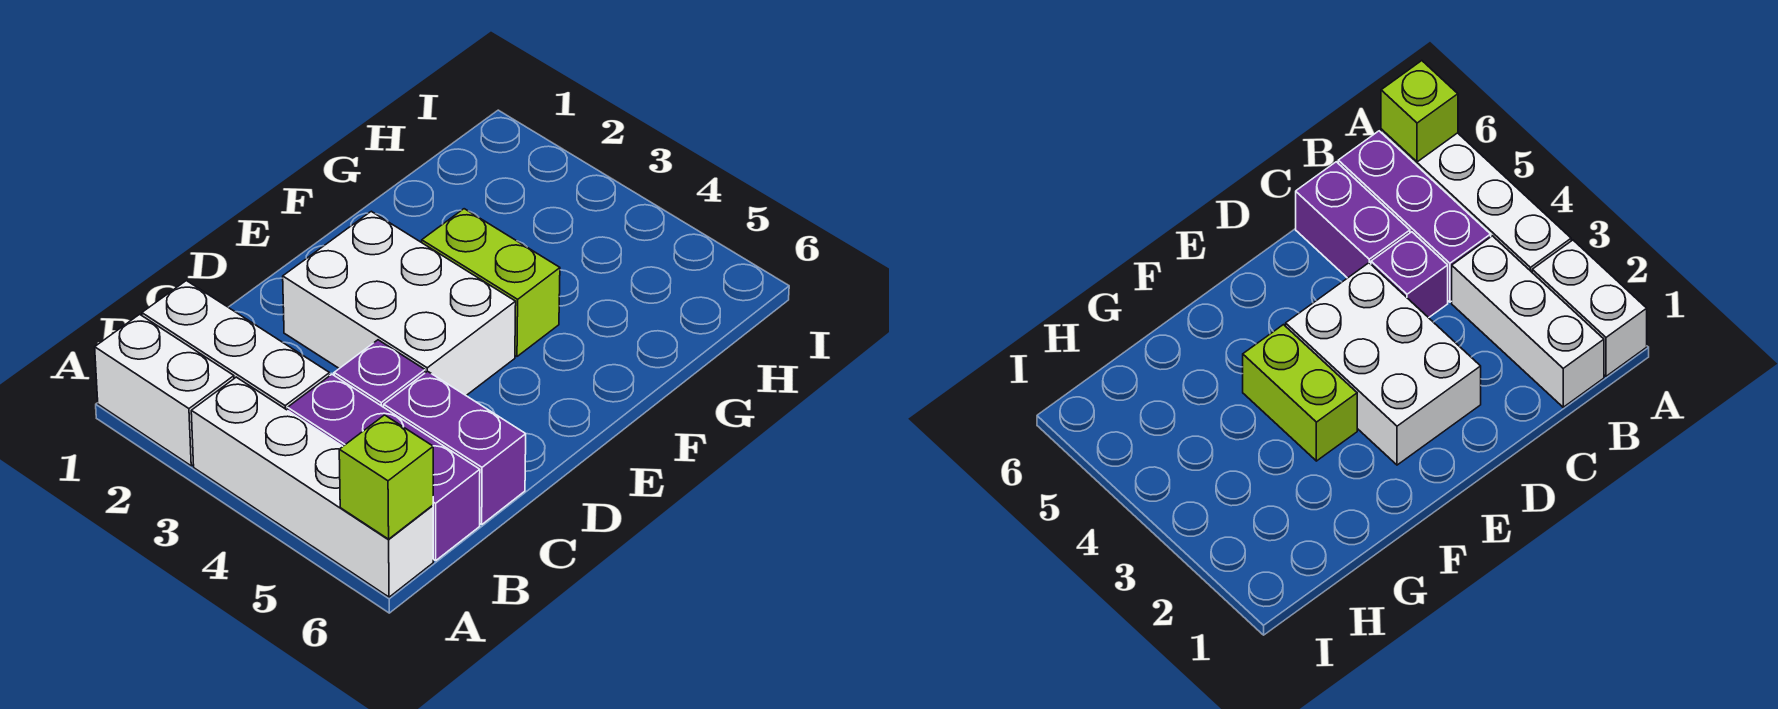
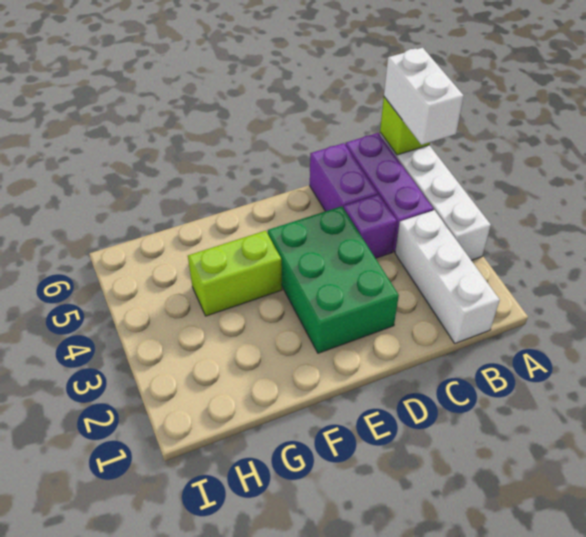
white 1x2 brick [95,314,234,466] -> white 1x2 brick moved to [384,48,464,145]
white 2x3 brick [283,211,516,395] -> green 2x3 brick [268,206,399,353]
lime 1x2 brick [422,209,560,356] -> lime 1x2 brick turned to [188,231,282,316]

